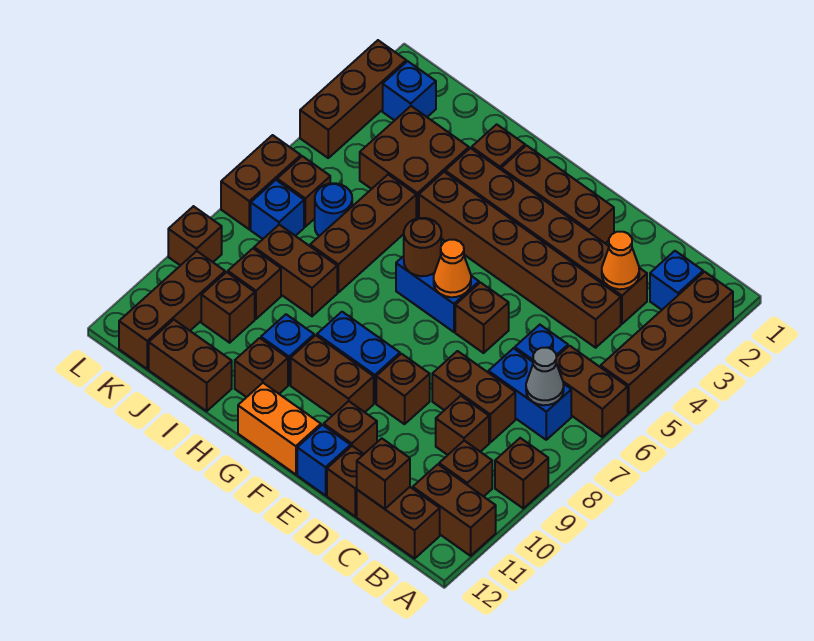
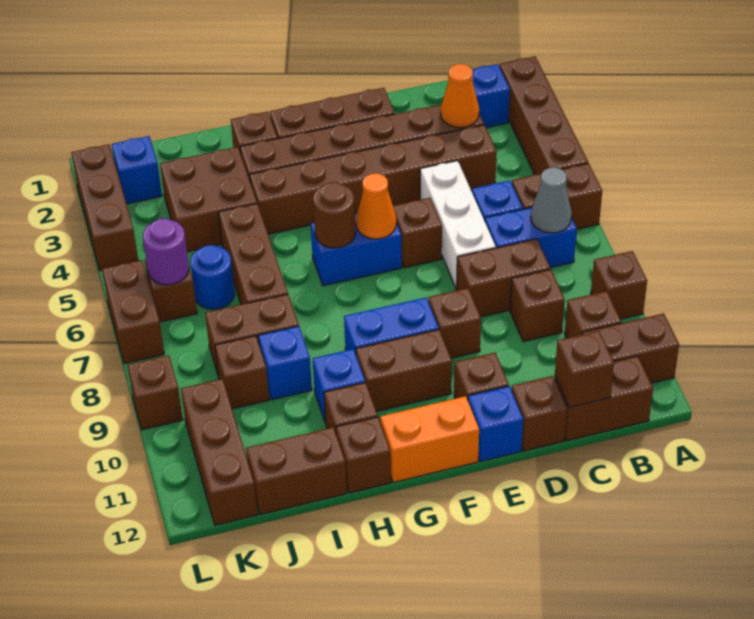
none -> white 1x3 brick [420,161,496,289]
brown 1x1 brick [201,272,255,343] -> brown 1x1 brick moved to [336,417,391,493]
none -> purple 1x1 round brick [143,219,189,285]
blue 1x1 brick [251,180,304,239] -> blue 1x1 brick moved to [258,326,312,400]

